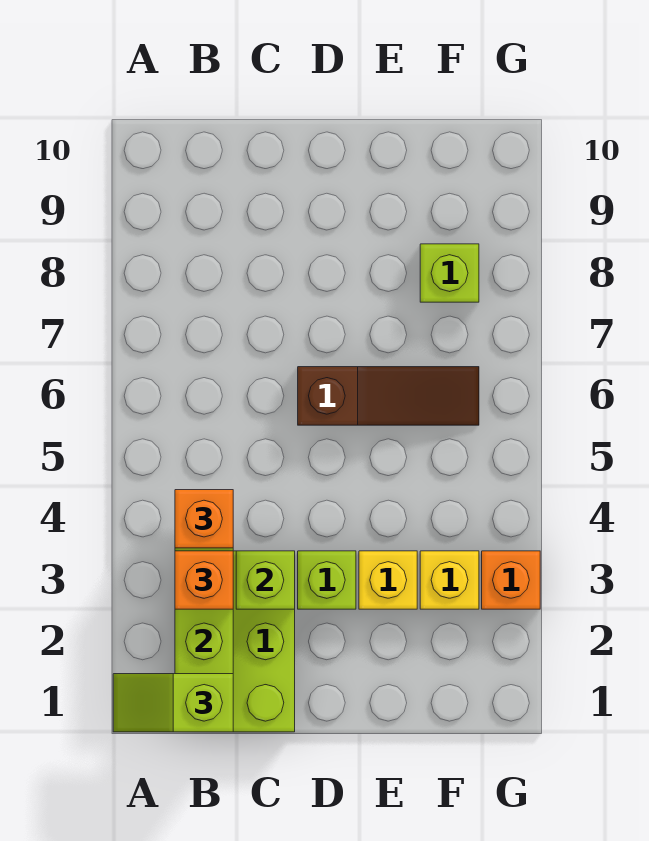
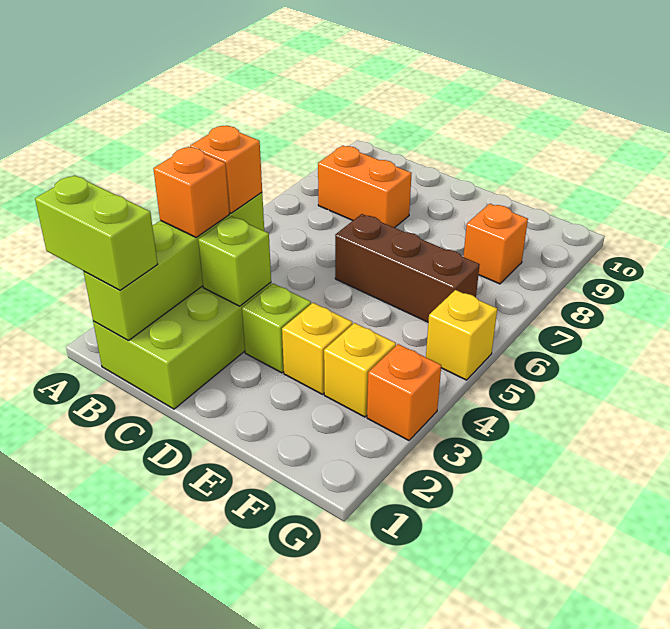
lime 1x2 slope [113,674,233,732] -> lime 1x2 brick [35,175,158,290]
none -> orange 1x2 brick [318,146,412,228]
brown 1x3 slope [298,367,479,425] -> brown 1x3 brick [335,214,480,322]
lime 1x1 brick [420,244,479,302] -> orange 1x1 brick [463,204,528,284]
none -> yellow 1x1 brick [426,290,497,380]

